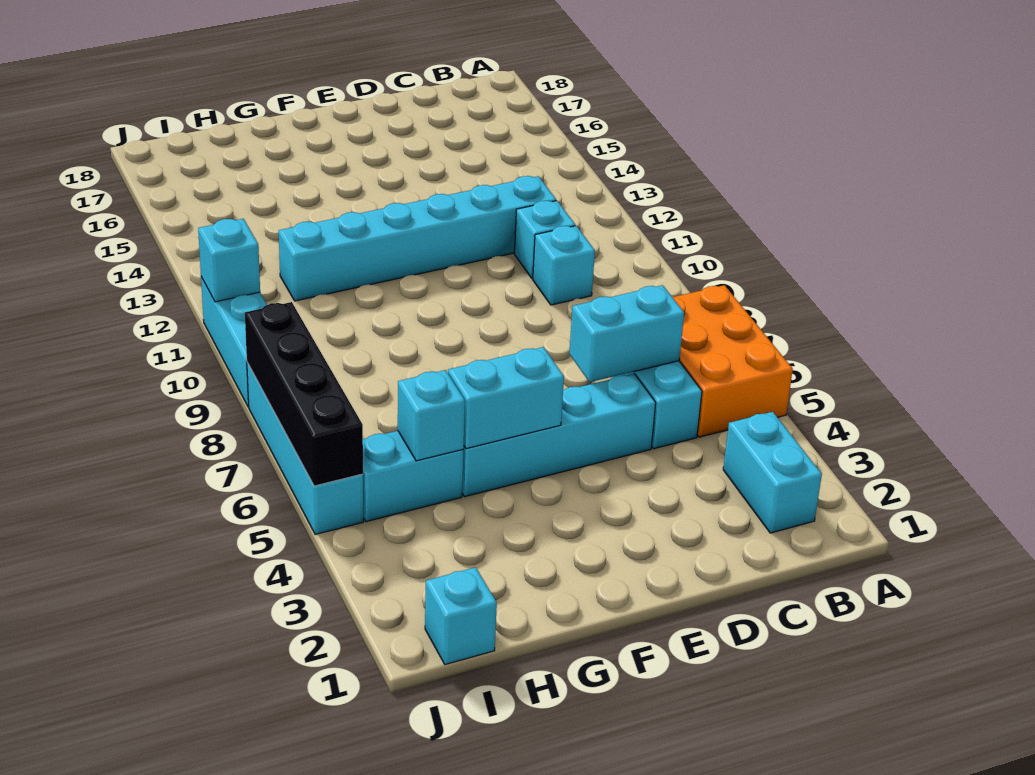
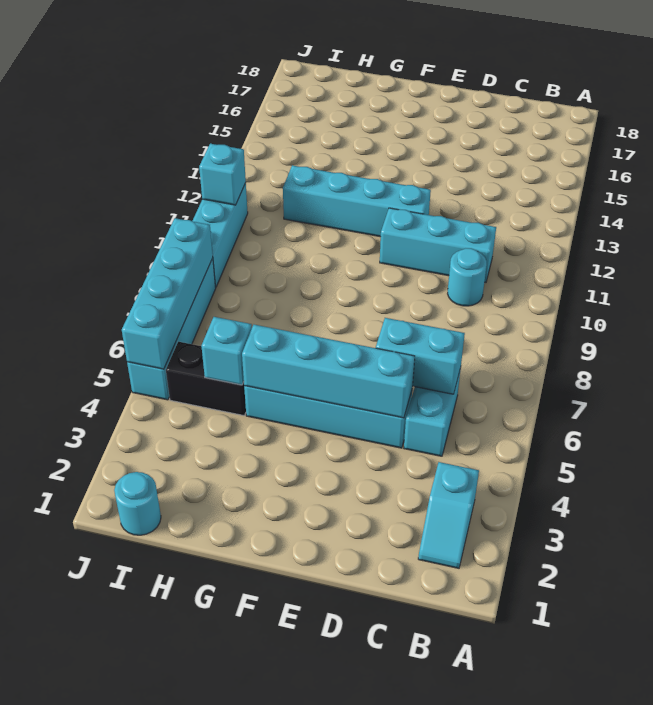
orange 2x3 brick [672,285,793,437] -> none
cyan 1x2 brick [723,412,822,533] -> cyan 1x2 slope [418,462,479,568]
cyan 1x1 brick [533,226,595,305] -> cyan 1x1 round brick [448,248,487,306]
cyan 1x1 brick [514,201,575,279] -> cyan 1x3 brick [380,208,496,282]
cyan 1x6 brick [279,176,556,301] -> cyan 1x4 brick [283,165,431,237]
cyan 1x2 brick [448,347,564,449] -> cyan 1x4 brick [242,325,415,418]
cyan 1x2 brick [363,431,463,522] -> black 1x2 brick [166,342,246,416]
cyan 1x1 brick [425,567,497,664] -> cyan 1x1 round brick [114,472,161,535]
black 1x4 brick [245,302,363,486] -> cyan 1x4 brick [122,218,213,369]

